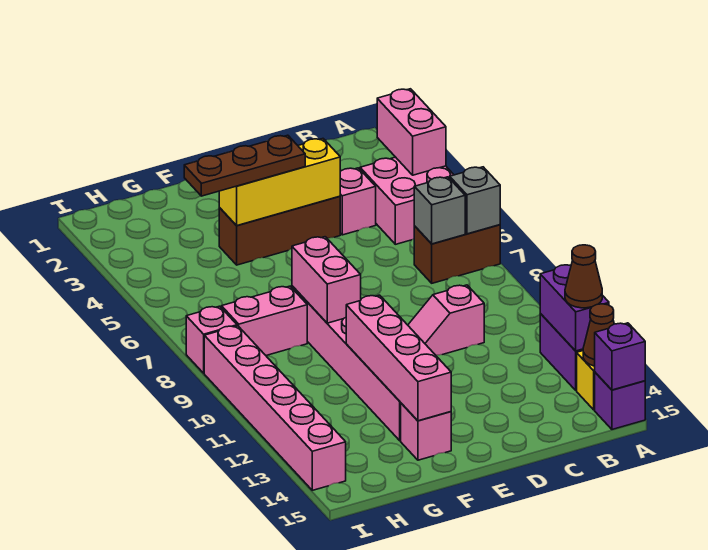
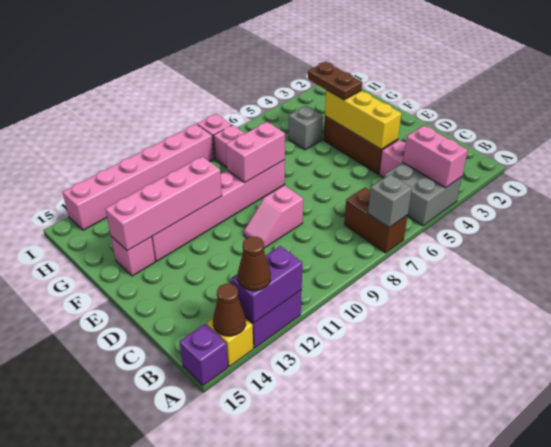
pink 1x2 brick [377,89,446,175] -> pink 1x2 brick turned to [403,126,468,188]
pink 2x2 brick [360,157,454,244] -> grey 2x2 brick [384,163,462,226]
purple 1x1 brick [595,323,645,390] -> none
grey 1x1 brick [414,177,465,244] -> grey 1x1 brick moved to [288,106,323,150]
pink 1x2 slope [408,285,484,355] -> pink 1x2 slope turned to [244,185,303,248]
brown 1x3 plate [184,135,305,196] -> brown 1x2 plate [308,62,362,100]

